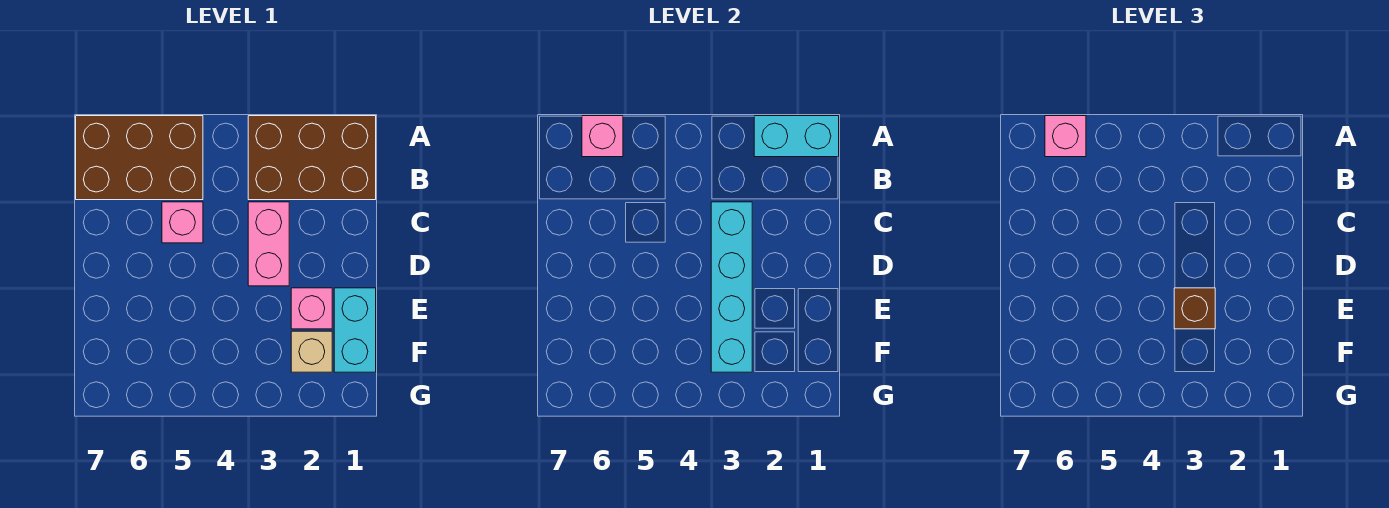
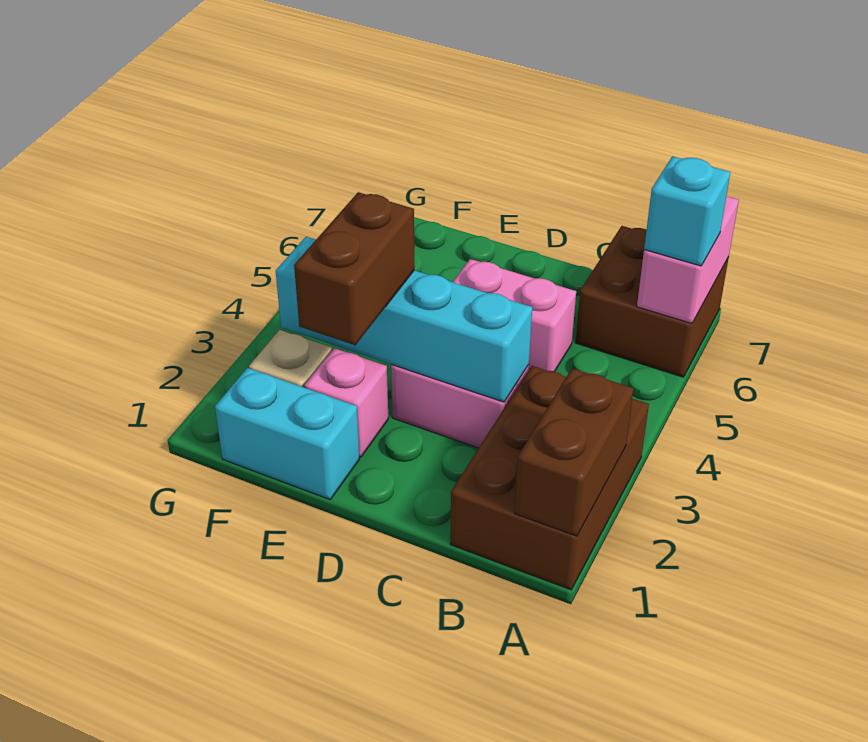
cyan 1x2 brick [754,116,839,157] -> brown 1x2 brick [515,368,633,536]
brown 2x3 brick [76,116,203,200] -> brown 2x2 brick [575,226,729,377]
pink 1x1 brick [582,116,623,157] -> pink 1x2 brick [637,196,739,323]
pink 1x1 brick [1045,116,1086,157] -> cyan 1x1 brick [644,156,730,266]
pink 1x1 brick [162,202,203,243] -> pink 1x2 brick [453,259,576,372]
brown 1x1 brick [1174,288,1215,329] -> brown 1x2 brick [294,192,415,345]

